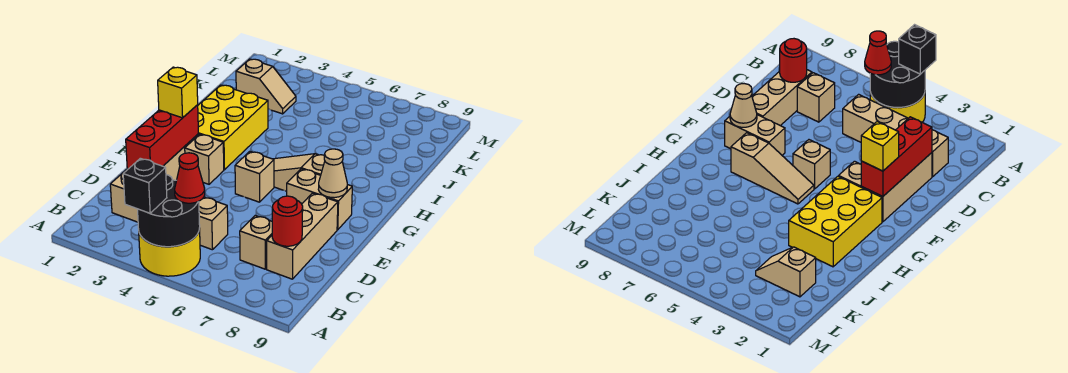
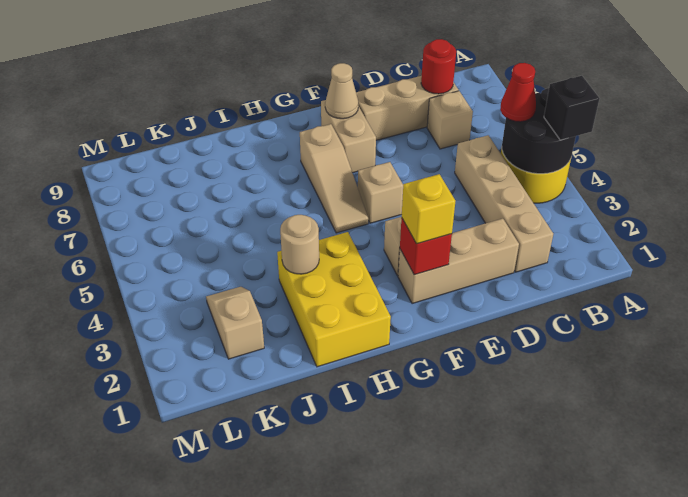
red 1x3 brick [126,105,198,169] -> red 1x1 brick [400,218,452,275]
yellow 2x3 brick [198,85,268,170] -> yellow 2x3 brick turned to [277,232,391,367]
none -> tan 1x1 round brick [280,215,319,274]

